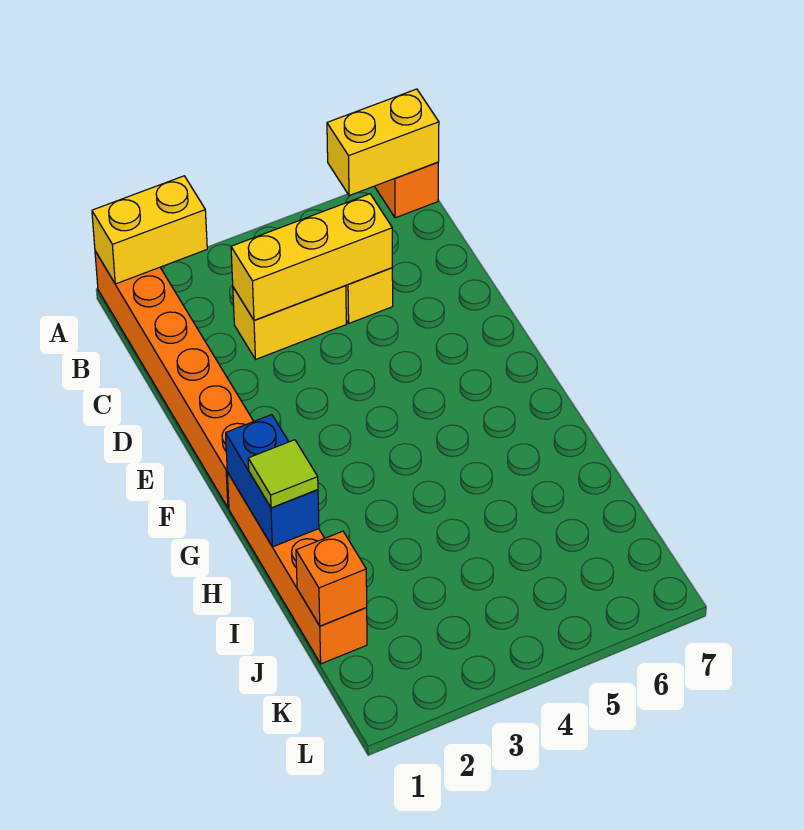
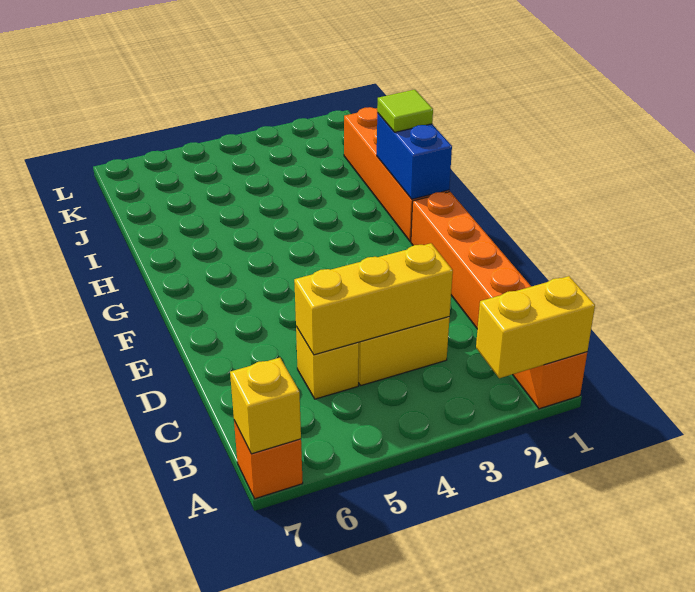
yellow 1x2 brick [327,89,439,196] -> yellow 1x1 brick [230,358,301,454]
orange 1x1 brick [296,531,367,626] -> none

